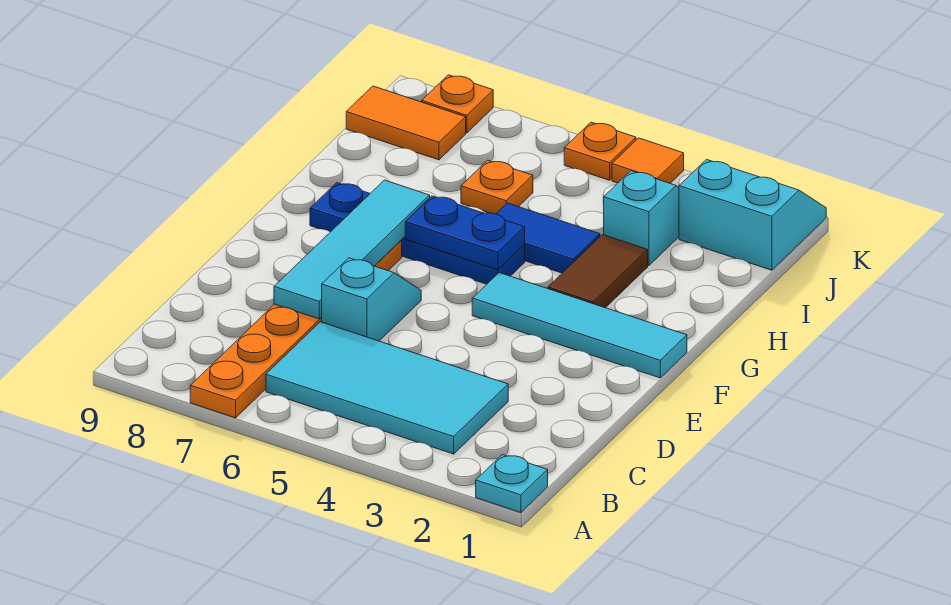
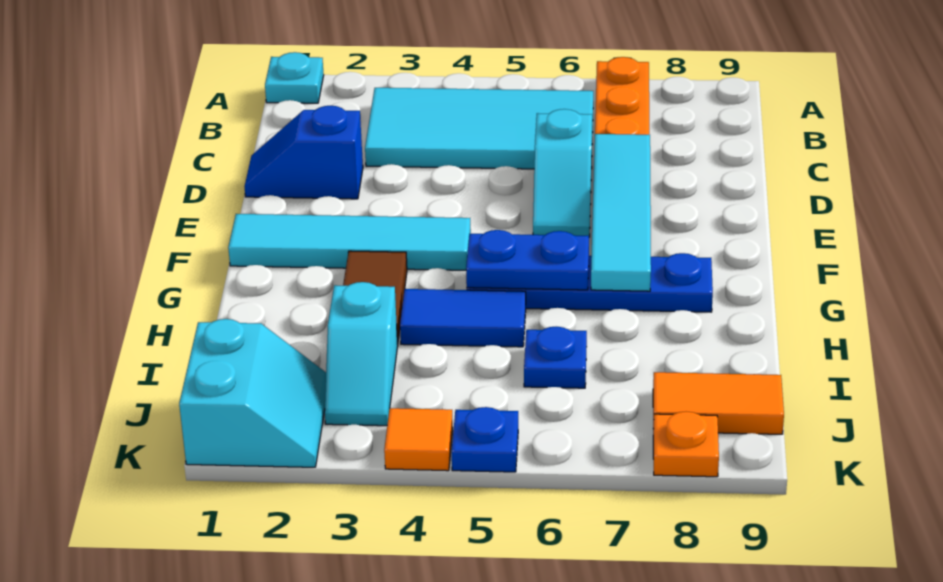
none -> blue 1x2 slope [245,106,363,199]
orange 1x1 plate [461,160,533,214] -> blue 1x1 plate [524,327,587,388]
cyan 2x2 slope [679,160,826,270] -> cyan 2x2 slope turned to [179,319,326,467]
orange 1x1 plate [564,122,636,180] -> blue 1x1 plate [452,407,518,472]

